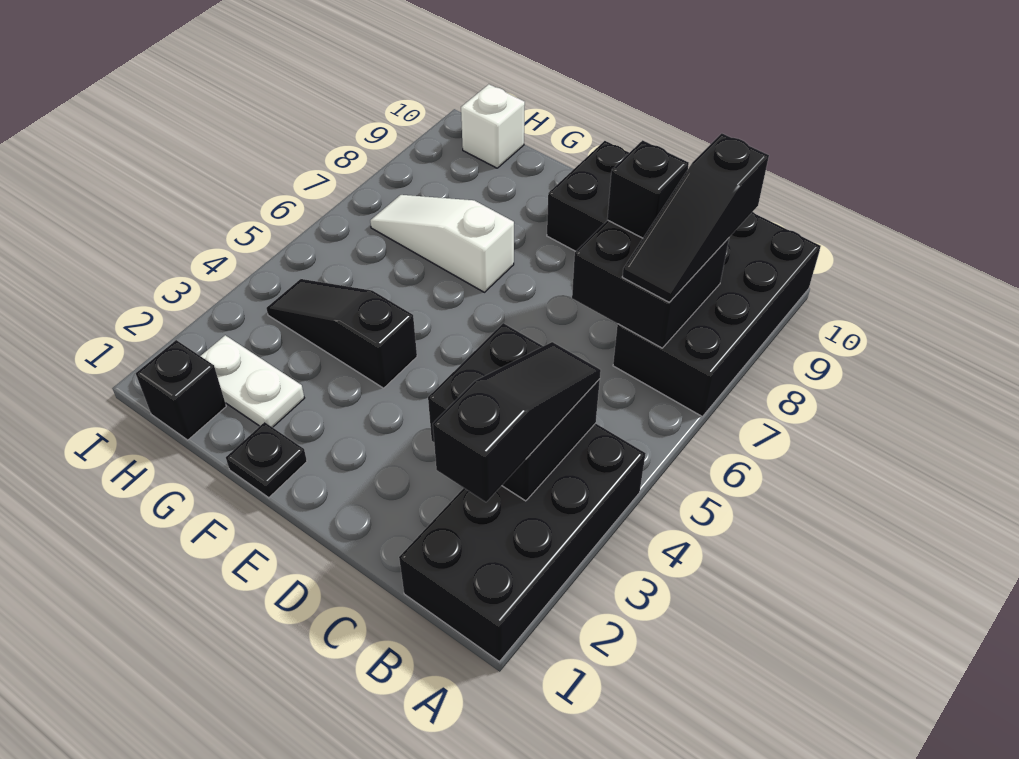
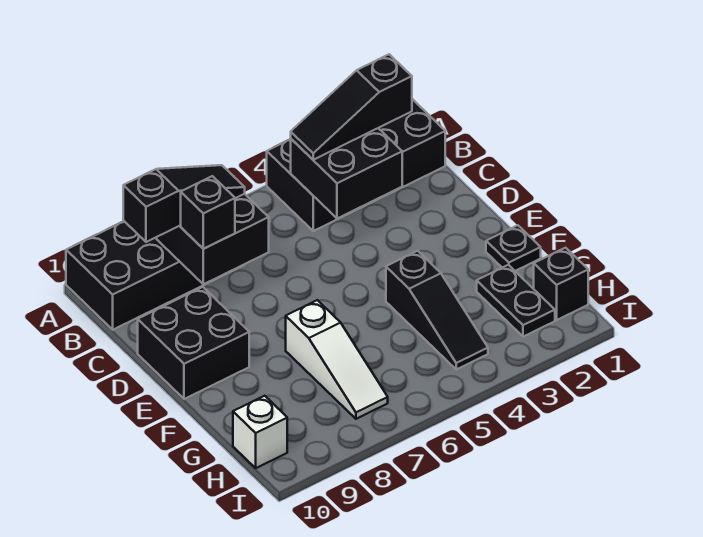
white 1x2 plate [201,335,304,427] -> black 1x2 plate [477,265,555,337]

